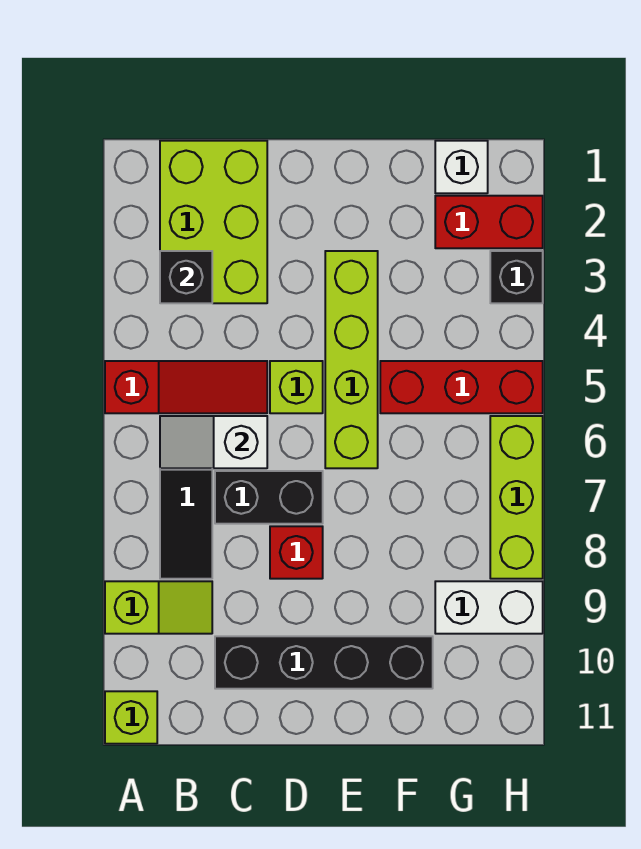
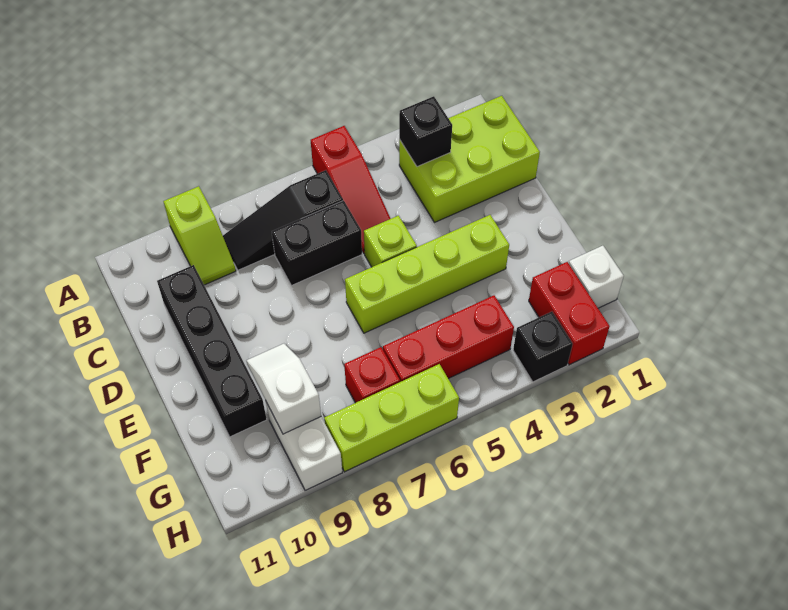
lime 1x1 brick [105,691,157,744] -> none
white 1x2 slope [160,416,267,468] -> white 1x2 slope moved to [247,344,321,434]
black 1x2 brick [215,471,323,524] -> black 1x2 brick turned to [272,200,362,286]
red 1x1 brick [270,526,323,579] -> red 1x1 brick moved to [344,347,400,403]
red 1x3 brick [380,361,543,413] -> red 1x3 brick turned to [383,295,514,382]

